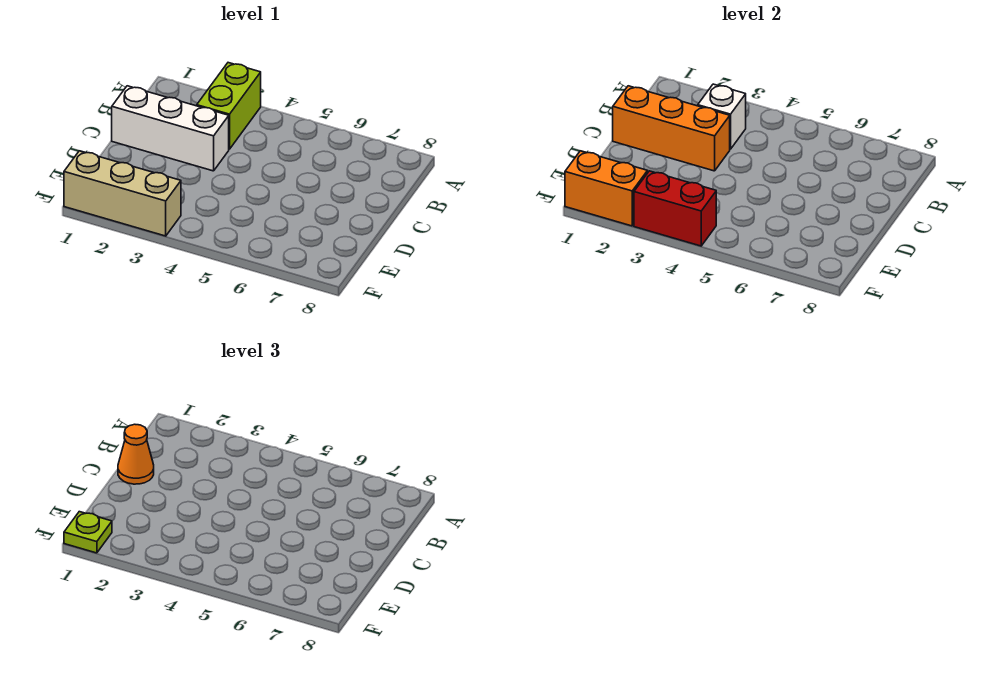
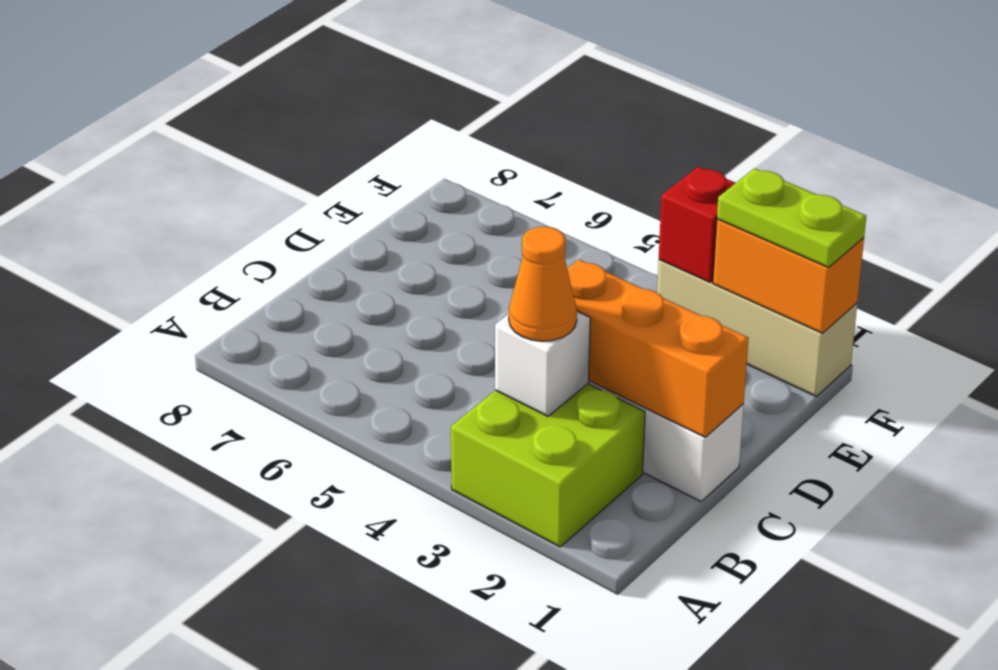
lime 1x2 brick [197,63,261,149] -> lime 2x2 brick [451,384,645,547]
orange 1x1 cone [118,424,154,484] -> orange 1x1 cone moved to [509,227,577,341]
lime 1x1 plate [64,512,112,553] -> lime 1x2 plate [717,168,866,268]
red 1x2 brick [634,171,716,246] -> red 1x1 brick [659,167,735,282]

